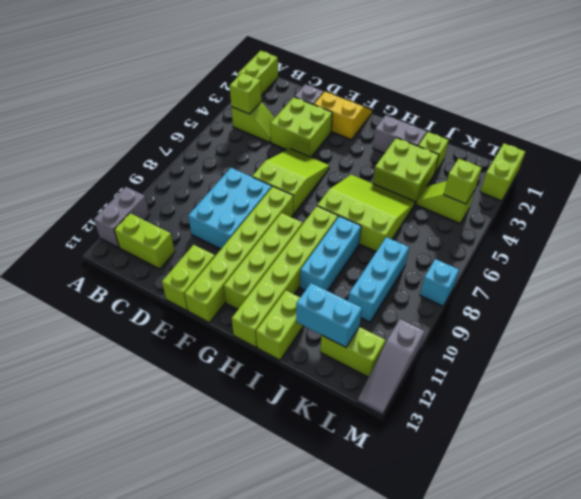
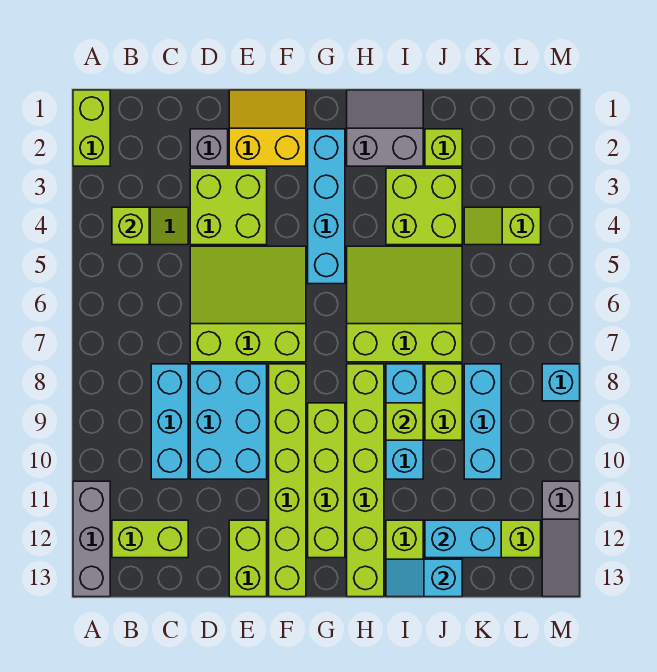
grey 1x2 brick [94,187,149,248] -> grey 1x3 brick [73,481,110,597]
none -> cyan 1x3 brick [151,364,188,479]
lime 2x3 slope [252,149,329,214] -> lime 3x3 slope [190,246,306,362]
none -> cyan 1x4 brick [308,129,345,284]
none -> cyan 1x2 slope [386,559,462,597]
lime 1x1 brick [444,159,481,204] -> lime 1x1 brick moved to [386,403,423,440]
lime 1x2 brick [480,143,525,201] -> lime 1x2 brick moved to [425,364,462,440]

